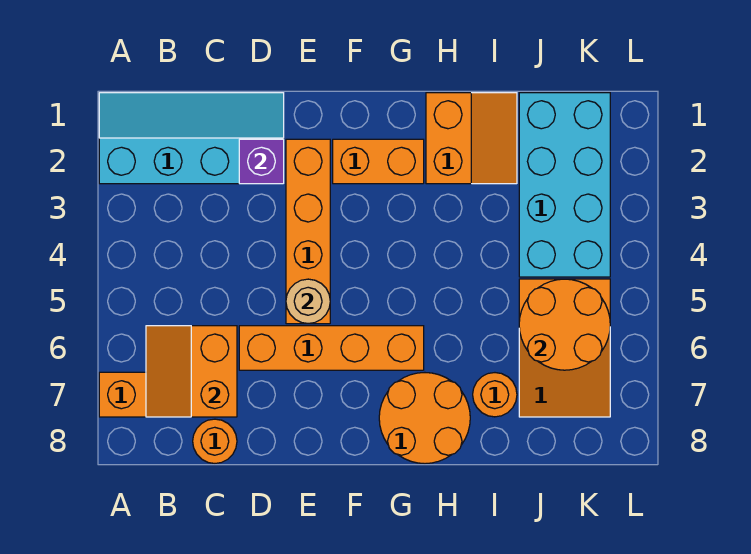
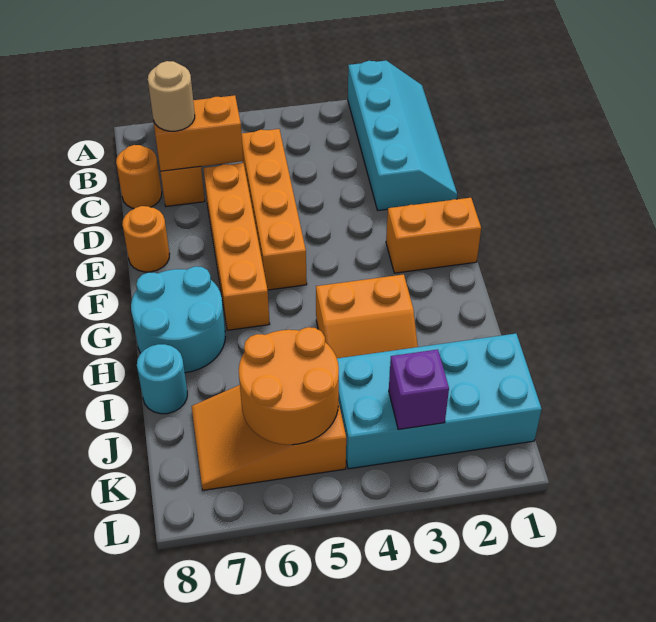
purple 1x1 brick [239,139,284,184] -> purple 1x1 brick moved to [389,349,449,429]
orange 1x4 brick [286,139,330,324] -> orange 1x4 brick turned to [241,129,307,290]
tan 1x1 round brick [286,279,330,324] -> tan 1x1 round brick moved to [148,61,195,131]
orange 1x2 brick [333,139,424,184] -> orange 1x2 brick turned to [386,198,481,273]
orange 2x2 round brick [379,373,470,464] -> cyan 2x2 round brick [131,266,225,373]
orange 2x2 slope [426,93,517,184] -> orange 2x2 slope moved to [316,274,418,358]
orange 1x1 round brick [473,373,517,417] -> orange 1x1 round brick moved to [122,206,169,272]
none -> cyan 1x1 round brick [137,344,187,414]

